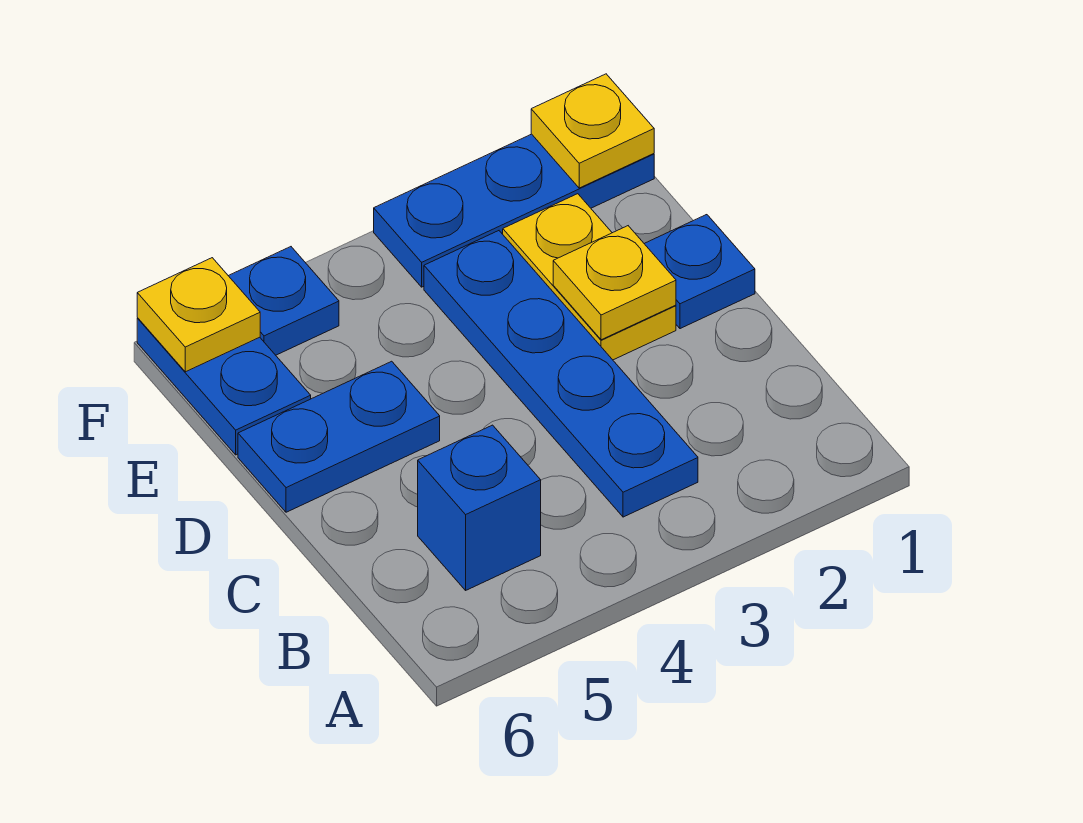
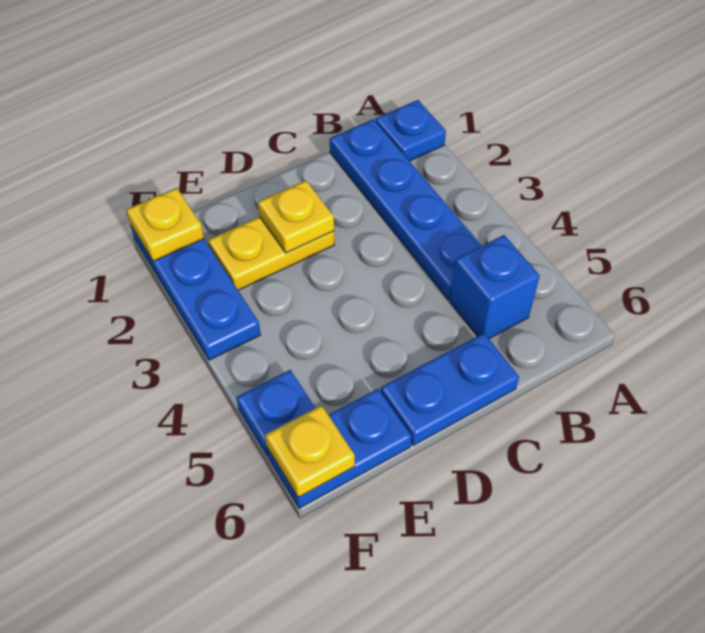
blue 1x4 plate [424,231,698,517] -> blue 1x4 plate turned to [330,119,482,300]
blue 1x1 plate [644,215,755,329] -> blue 1x1 plate moved to [375,100,446,161]
blue 1x2 plate [238,361,440,512] -> blue 1x2 plate turned to [381,333,519,446]

